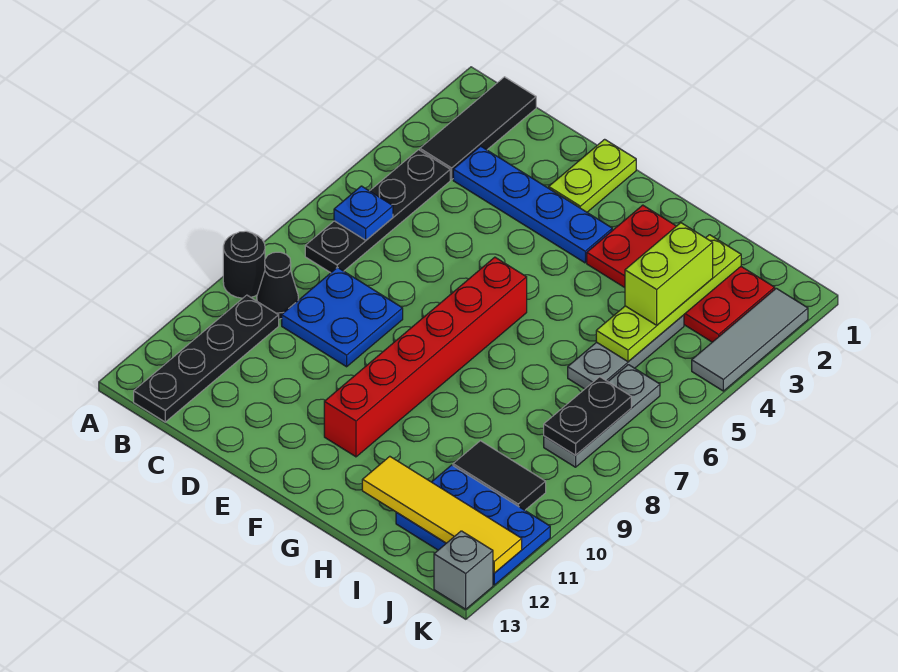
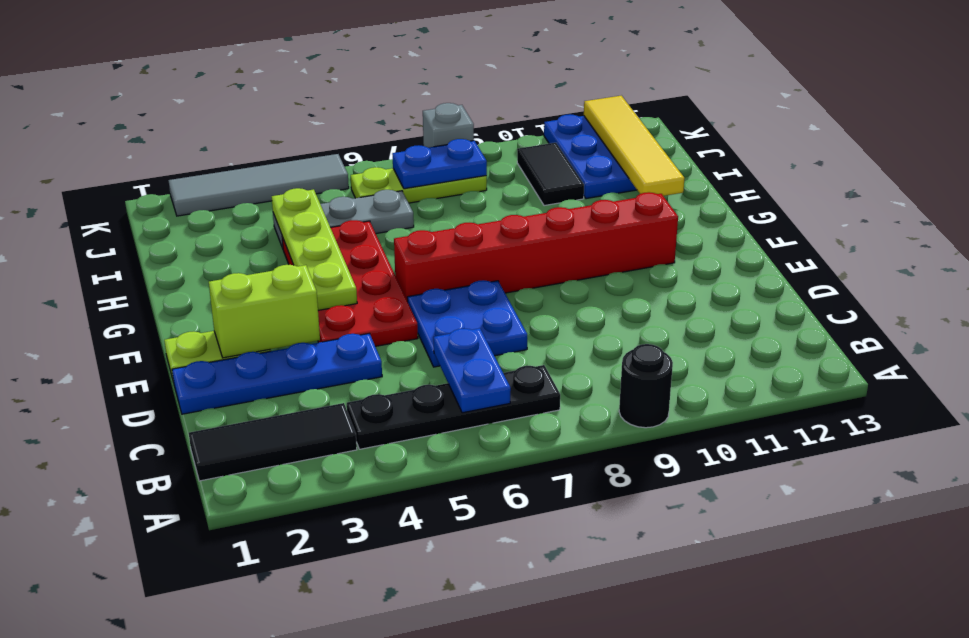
blue 1x1 plate [334,186,393,240] -> blue 1x2 plate [434,328,511,413]
black 1x1 cone [257,252,299,319] -> none
black 1x4 plate [134,295,279,422] -> none
blue 1x4 plate [453,146,612,263] -> blue 1x4 plate turned to [172,333,382,414]
blue 2x2 plate [282,267,403,367] -> blue 2x2 plate moved to [407,280,527,367]
red 2x4 plate [587,205,775,342] -> red 2x4 plate moved to [282,220,418,346]
lime 1x4 plate [596,235,741,362] -> lime 1x4 plate turned to [272,188,357,310]
lime 1x2 brick [625,223,713,325] -> lime 1x2 brick moved to [209,265,320,358]
grey 1x3 plate [544,365,660,467] -> lime 1x3 plate [351,167,487,203]
black 1x2 plate [544,377,631,455] -> blue 1x2 plate [392,139,487,189]
grey 1x3 tile [692,288,808,391] -> grey 1x4 tile [168,154,349,216]
grey 1x1 brick [434,531,493,609] -> grey 1x1 brick moved to [423,103,474,148]

